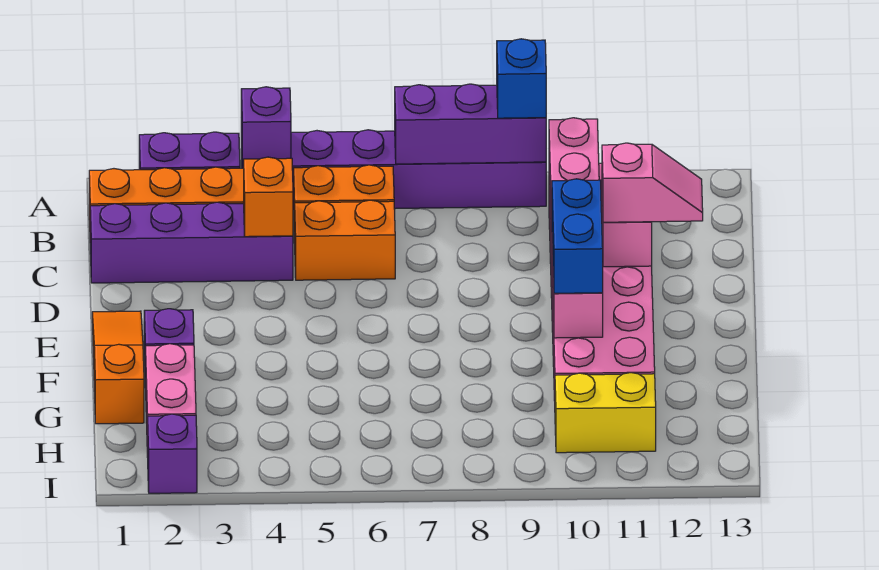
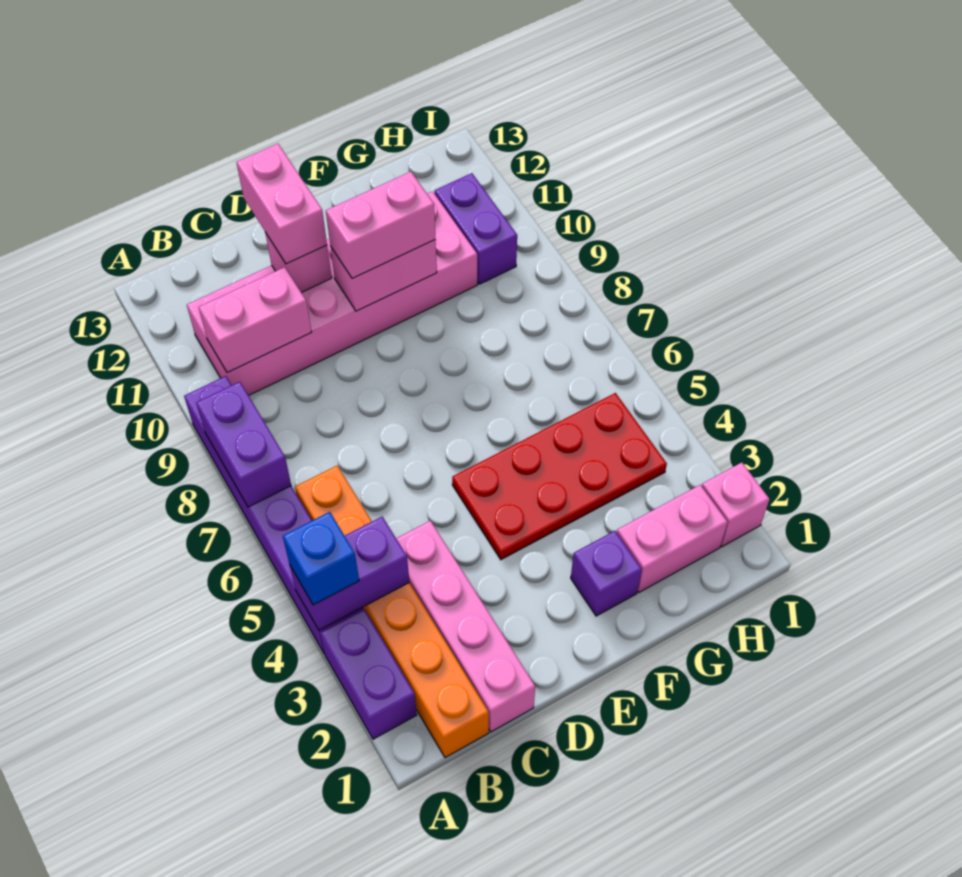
purple 1x1 brick [241,87,291,166] -> purple 1x2 brick [290,517,409,630]
purple 1x3 brick [395,84,546,164] -> purple 1x2 brick [196,382,291,507]
blue 1x1 brick [497,39,546,118] -> blue 1x1 brick moved to [283,512,359,605]
purple 1x4 brick [90,202,293,283] -> pink 1x4 brick [396,521,535,732]
orange 1x1 brick [243,157,293,237] -> none
orange 1x2 brick [295,200,395,280] -> none
pink 1x2 slope [602,143,703,222] -> pink 1x2 brick [236,144,327,264]
orange 1x3 slope [92,311,144,424] -> none
none -> red 2x4 plate [452,393,667,560]
blue 1x2 brick [552,179,603,293] -> pink 1x2 brick [326,172,435,278]
yellow 1x2 brick [555,373,656,453] -> purple 1x2 brick [435,173,517,284]
purple 1x1 brick [148,414,197,493] -> pink 1x1 brick [702,463,770,547]

